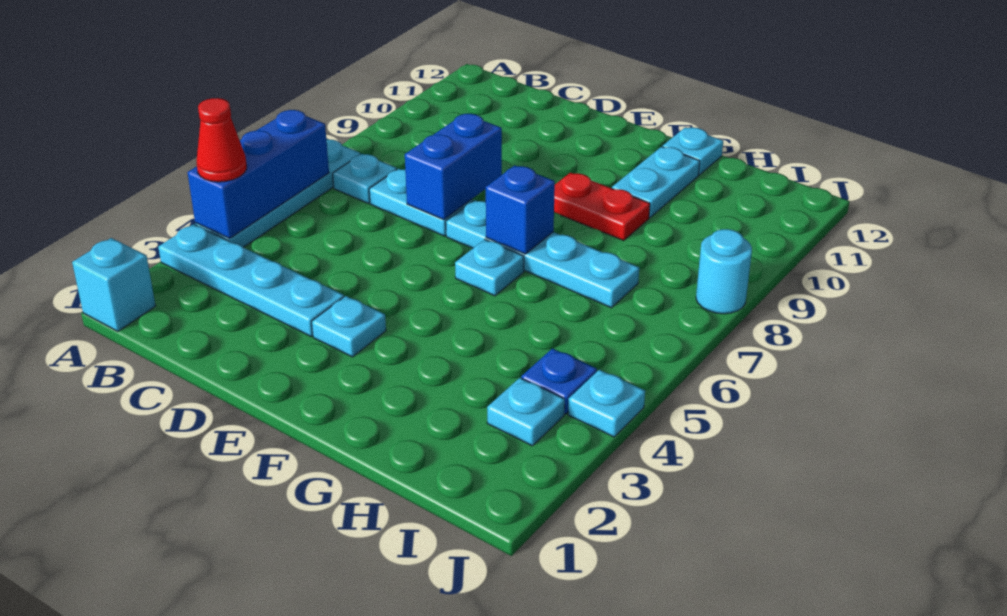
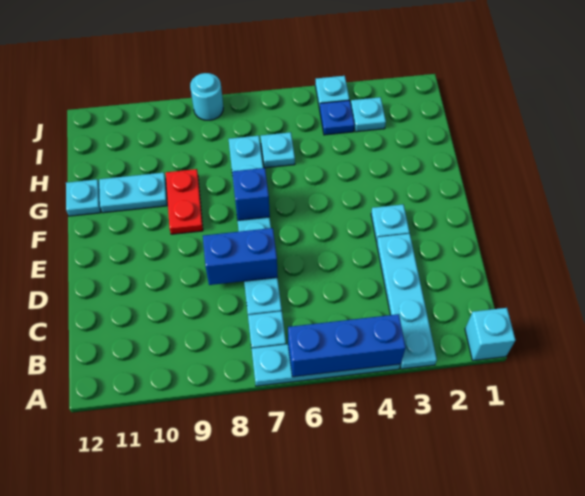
red 1x1 cone [197,98,247,182] -> none
cyan 1x1 plate [455,239,524,296] -> cyan 1x1 plate moved to [261,132,295,168]

